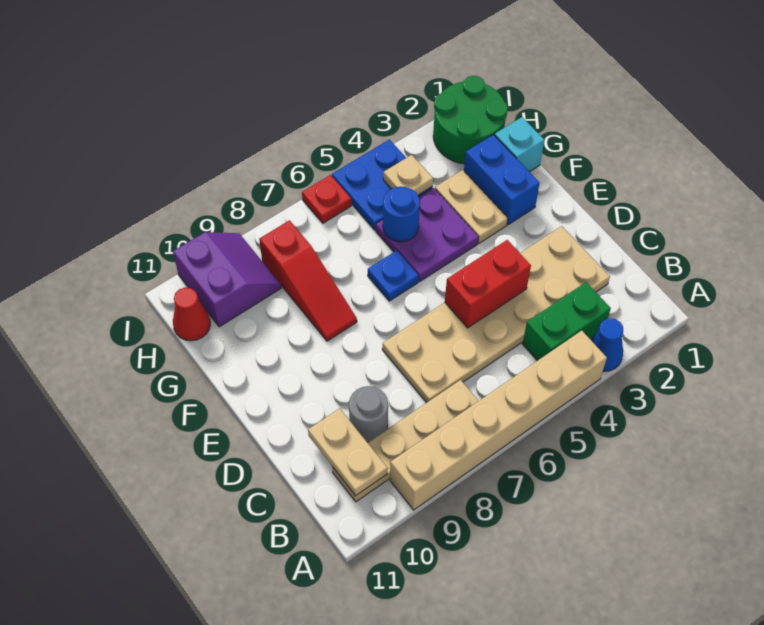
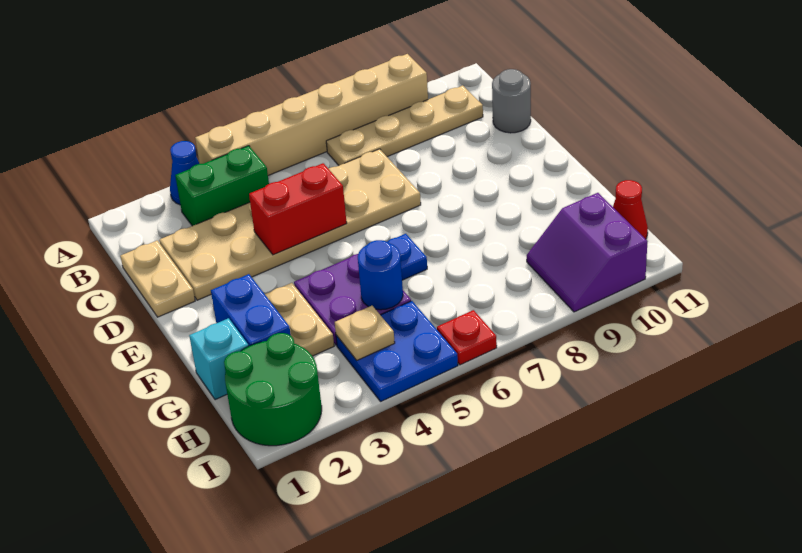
tan 1x2 plate [308,408,388,496] -> tan 1x2 plate moved to [120,241,195,317]
grey 1x1 round brick [349,386,388,442] -> grey 1x1 round brick moved to [492,69,531,133]
red 1x3 slope [259,220,357,341] -> none

